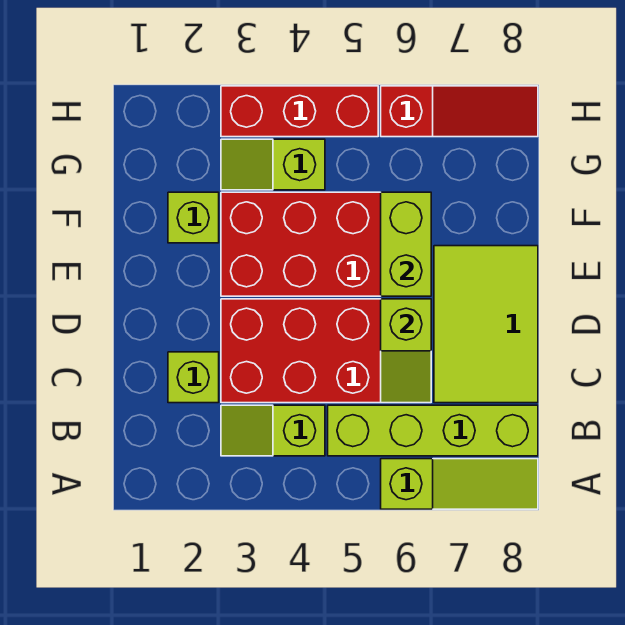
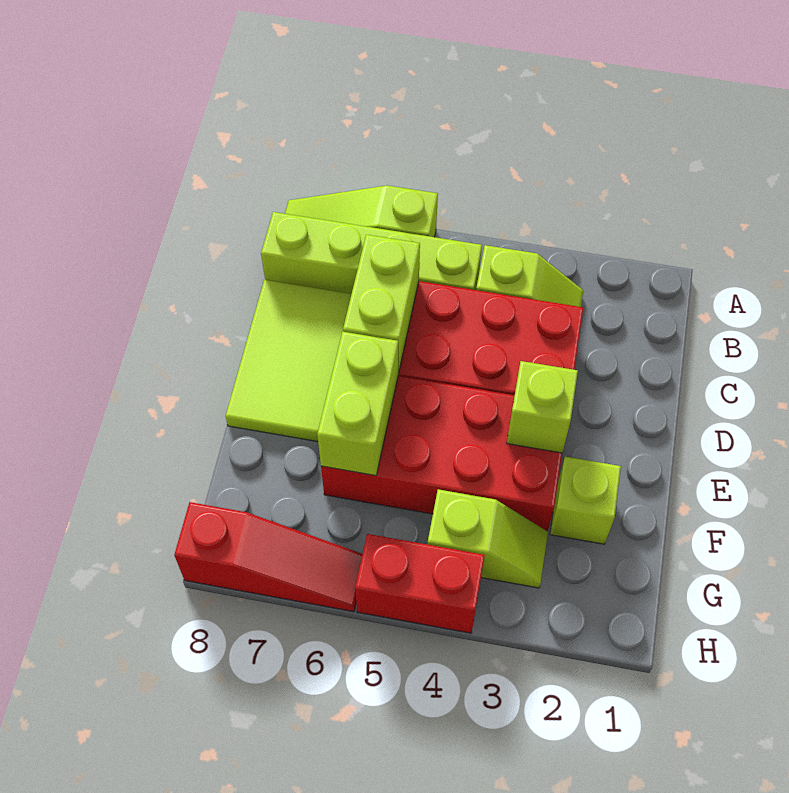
lime 1x1 brick [168,352,219,403] -> lime 1x1 brick moved to [507,361,578,453]
lime 1x2 slope [381,299,431,403] -> lime 1x2 brick [343,235,420,373]
red 1x3 brick [221,86,378,137] -> red 1x2 brick [355,534,485,633]
red 1x3 slope [381,86,538,137] -> red 1x3 slope turned to [174,502,362,612]

